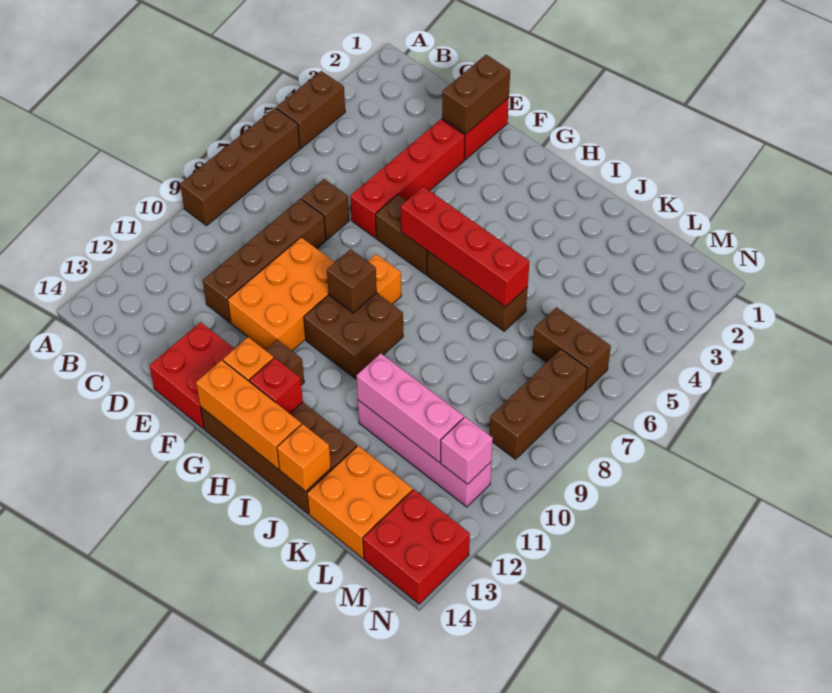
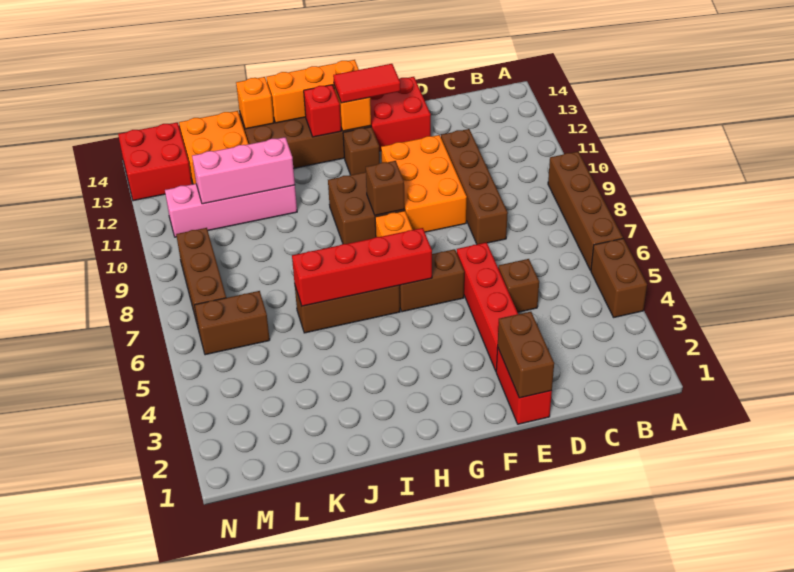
brown 1x1 brick [302,179,349,240] -> brown 1x1 brick moved to [498,259,539,312]
none -> red 1x2 tile [333,64,400,103]
pink 1x1 brick [441,417,493,484] -> none

